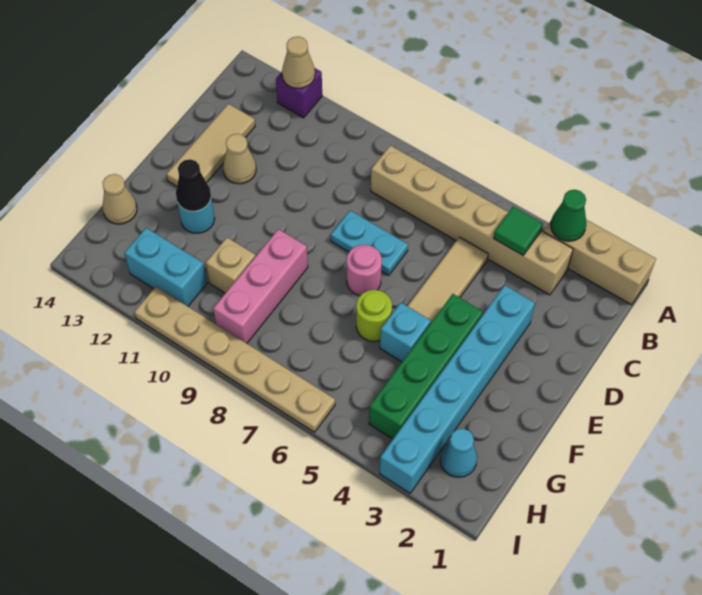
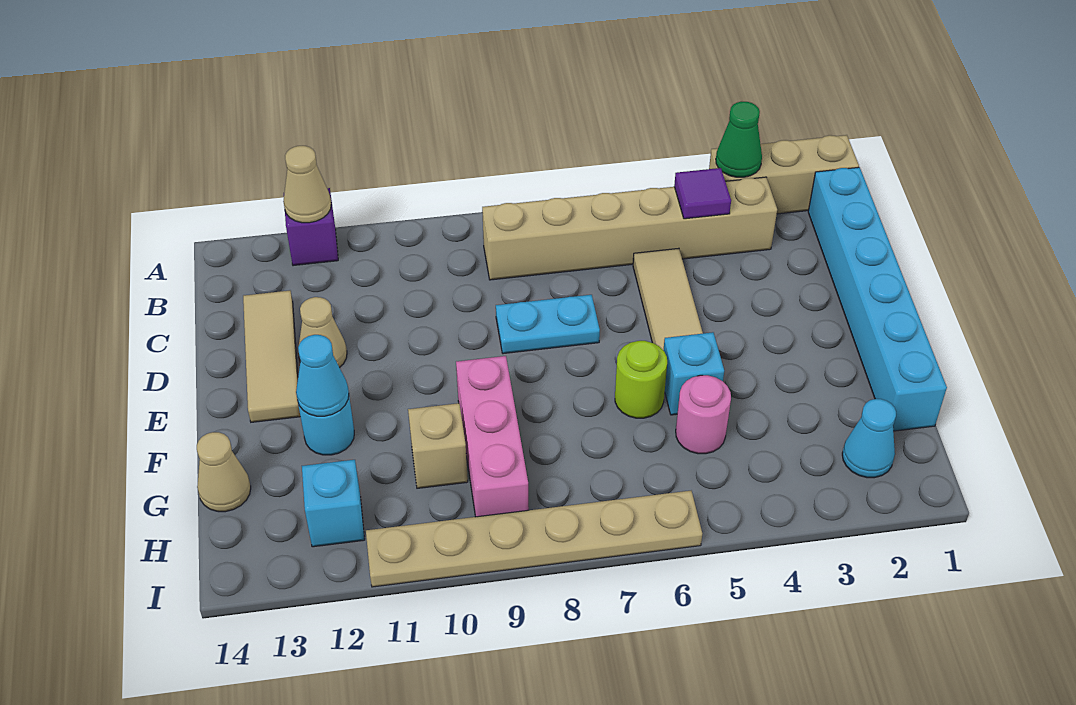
green 1x1 tile [493,207,543,255] -> purple 1x1 tile [674,168,731,219]
cyan 1x6 brick [380,285,535,493] -> cyan 1x6 brick moved to [808,167,947,431]
green 1x4 brick [369,294,483,439] -> none
pink 1x1 round brick [347,245,382,296] -> pink 1x1 round brick moved to [676,375,731,454]
black 1x1 cone [176,159,211,211] -> cyan 1x1 cone [296,335,349,416]
cyan 1x2 brick [124,228,207,306] -> cyan 1x1 brick [302,460,365,547]

